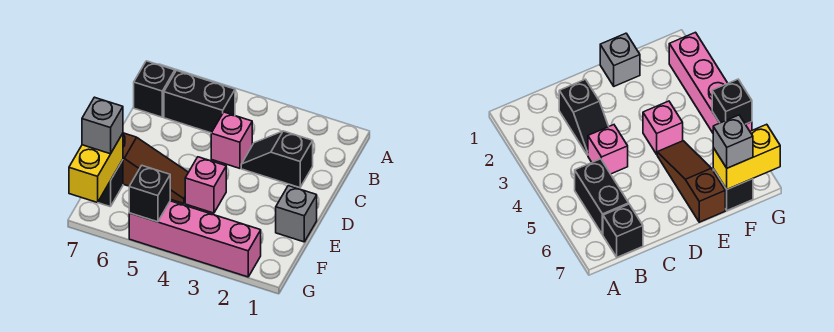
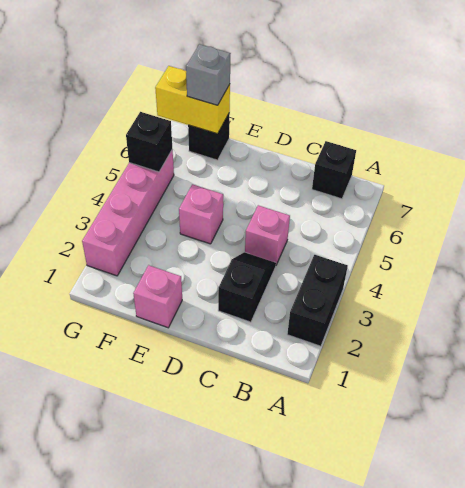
black 1x2 brick [164,71,235,133] -> black 1x2 brick moved to [287,255,348,346]
grey 1x1 brick [276,186,317,242] -> pink 1x1 brick [133,265,182,328]
brown 1x3 slope [123,133,188,204] -> none

